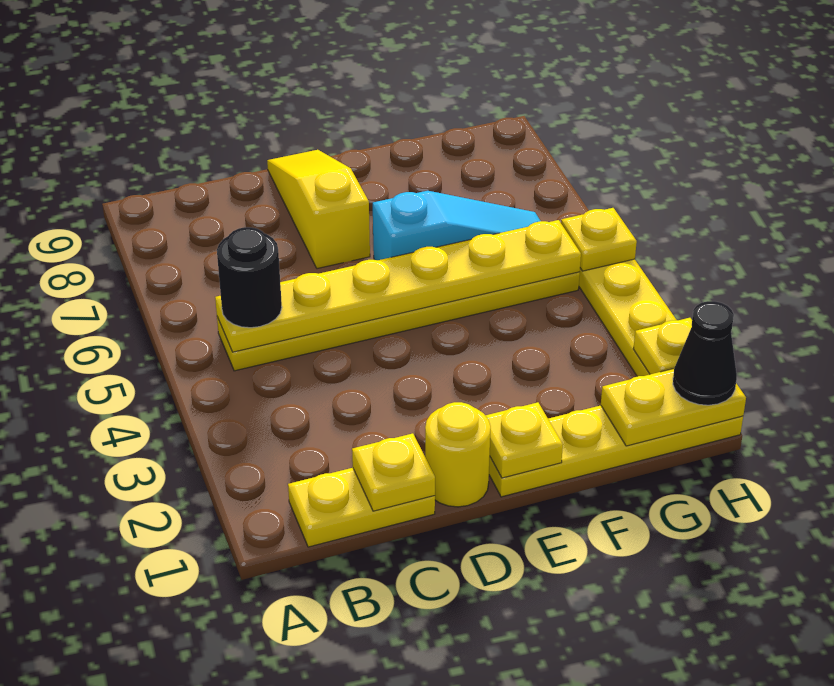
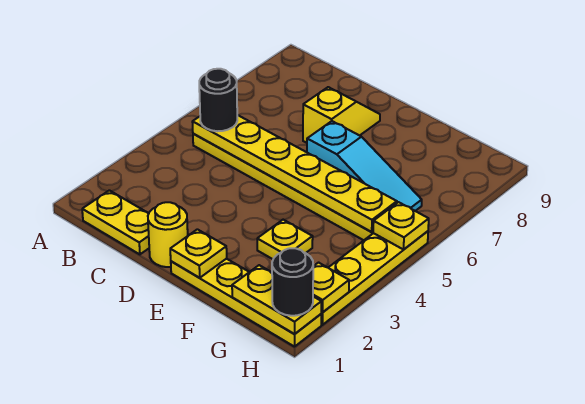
yellow 1x1 plate [352,433,435,511] -> yellow 1x1 plate moved to [257,220,313,259]
yellow 1x3 slope [267,150,370,269] -> yellow 1x2 slope [303,87,380,143]
black 1x1 cone [673,301,737,405] -> black 1x1 round brick [272,248,313,316]

